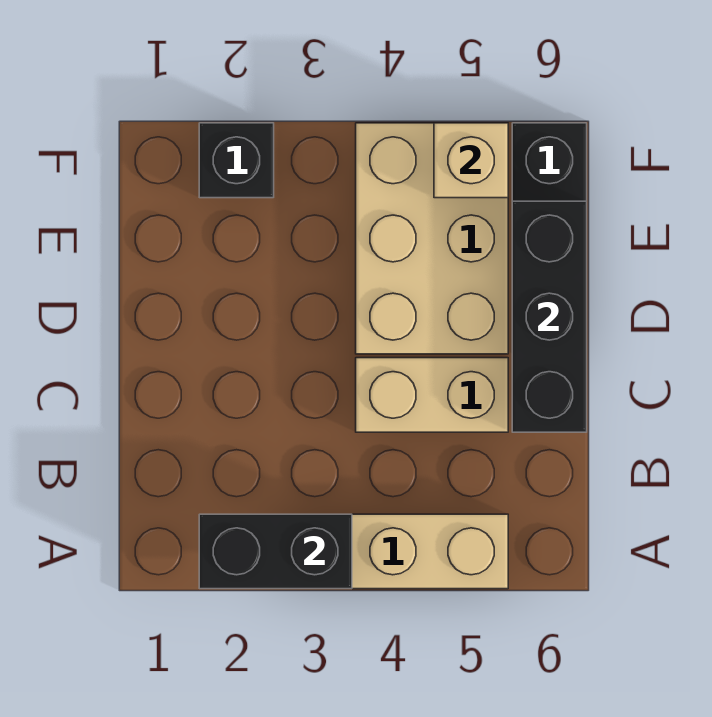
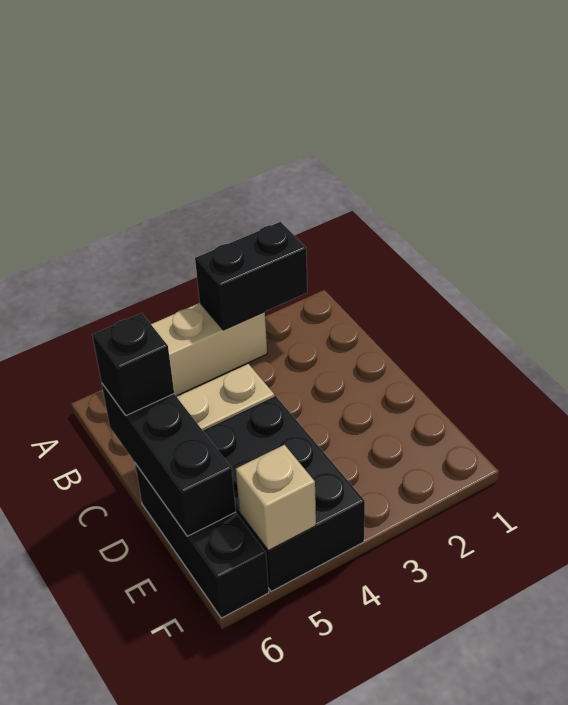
tan 2x3 brick [356,123,508,354] -> black 2x3 brick [203,396,365,591]
black 1x1 brick [199,123,274,198] -> black 1x1 brick moved to [92,313,174,415]

